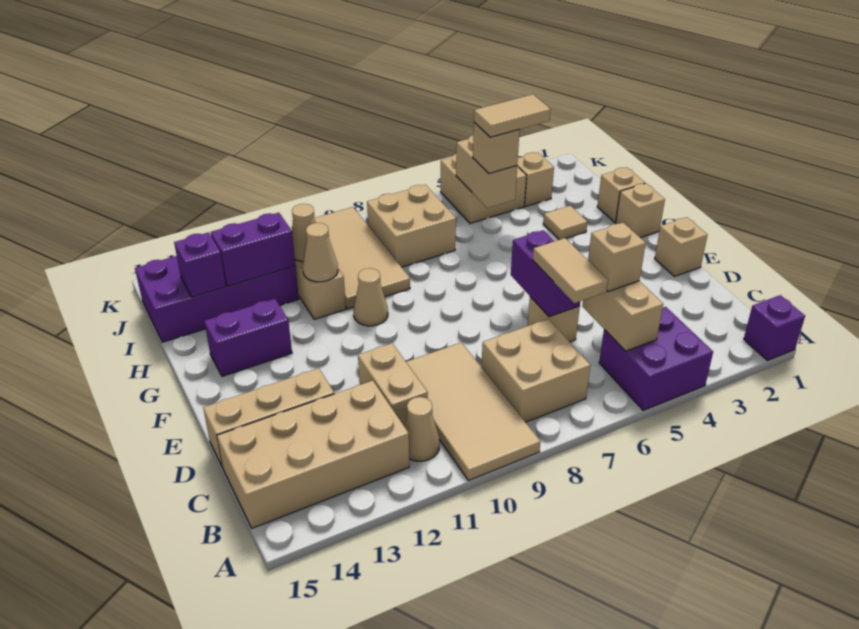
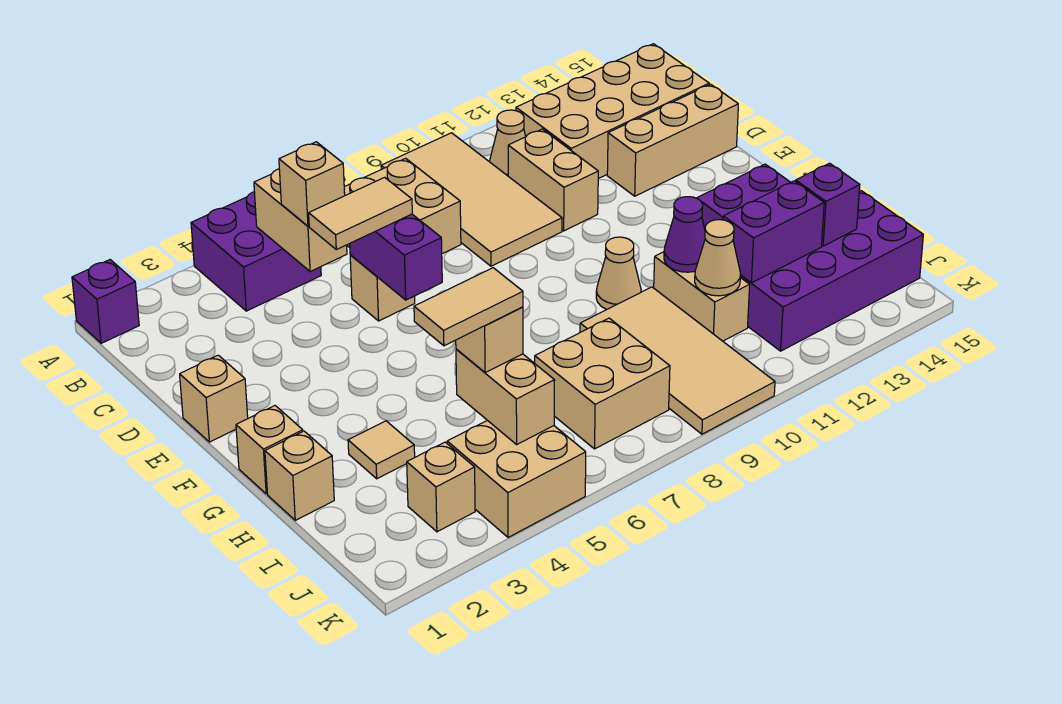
tan 1x2 tile [533,238,608,303] -> tan 1x2 tile turned to [309,177,412,250]
tan 1x1 cone [303,223,338,282] -> purple 1x1 cone [664,197,705,272]

